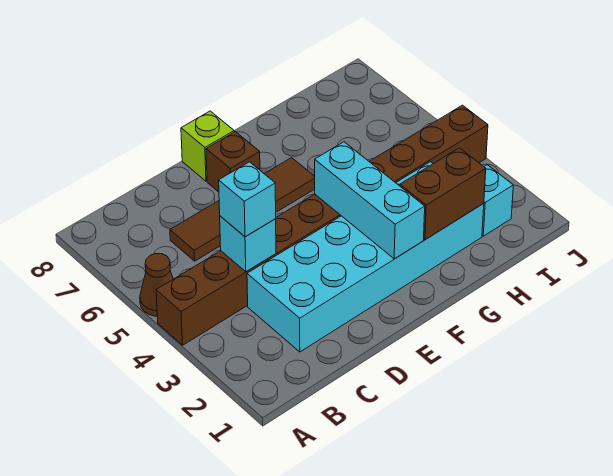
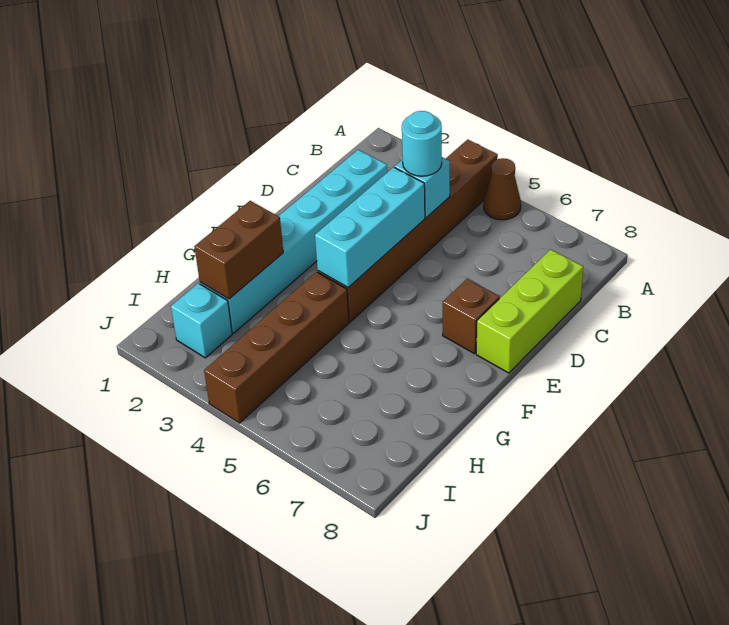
cyan 2x6 brick [247,162,484,352] -> cyan 1x6 brick [200,150,387,333]
cyan 1x1 brick [219,162,276,237] -> cyan 1x1 round brick [402,111,442,176]
brown 1x4 tile [170,158,315,261] -> none
lime 1x1 brick [181,111,234,181] -> lime 1x3 brick [476,249,583,373]
cyan 1x3 brick [315,142,425,259] -> cyan 1x3 brick turned to [315,167,425,287]

